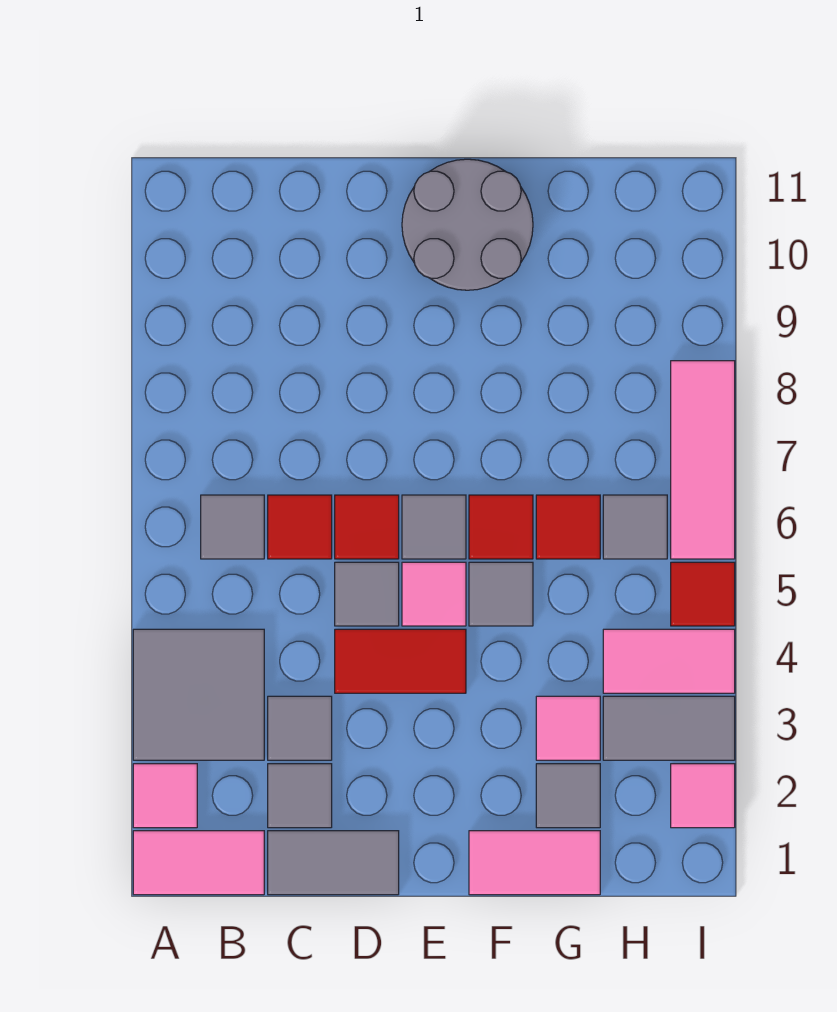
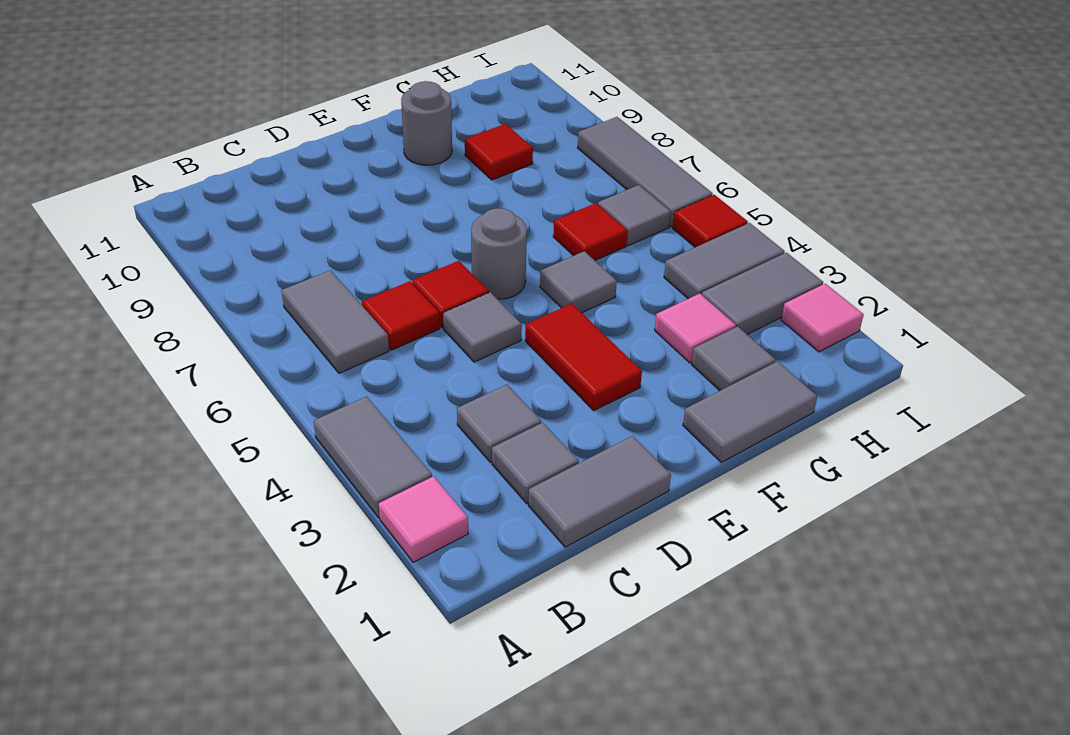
pink 1x2 tile [133,831,264,895] -> none
grey 2x2 tile [133,629,264,760] -> grey 1x2 tile [314,397,432,518]
grey 1x1 tile [201,495,264,559] -> grey 1x2 tile [281,270,389,373]
red 1x2 tile [335,629,466,693] -> red 1x2 tile turned to [525,304,642,410]
pink 1x1 tile [402,562,466,626] -> none
grey 1x1 tile [402,495,466,559] -> grey 1x1 round brick [471,208,527,299]
grey 2x2 round brick [402,159,533,290] -> grey 1x1 round brick [401,81,452,165]
pink 1x2 tile [469,831,600,895] -> grey 1x2 tile [683,361,817,462]
red 1x1 tile [469,495,533,559] -> red 1x1 tile moved to [465,124,533,180]
pink 1x2 tile [603,629,735,693] -> grey 1x2 tile [664,223,785,299]
pink 1x3 tile [671,361,735,559] -> grey 1x3 tile [578,117,713,227]

